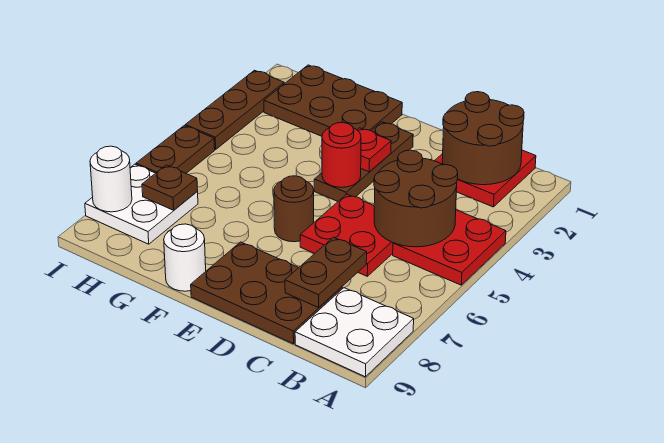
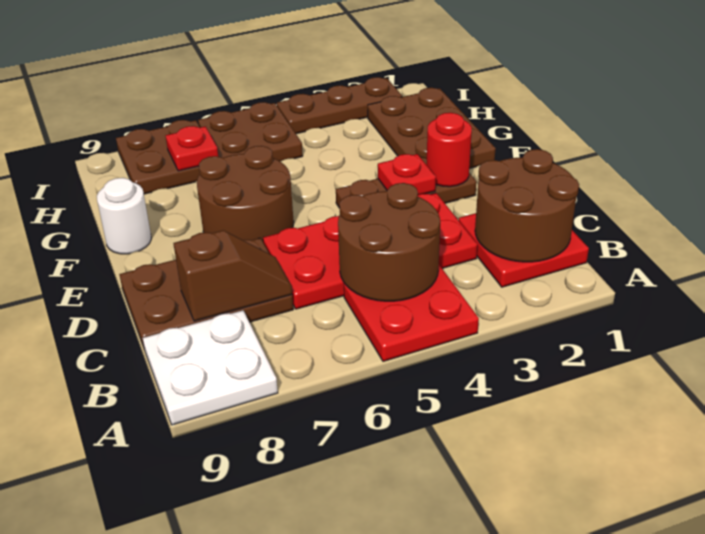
red 2x2 plate [300,194,393,276] -> red 2x4 plate [263,193,478,309]
brown 1x2 plate [285,237,367,308] -> brown 1x2 slope [173,230,292,321]
brown 2x3 plate [191,242,342,344] -> brown 2x3 plate turned to [119,238,293,350]
red 1x1 round brick [322,122,361,187] -> red 1x1 round brick moved to [426,113,472,187]
brown 1x1 round brick [274,176,314,242] -> brown 2x2 round brick [197,146,294,241]
white 2x2 plate [85,164,198,244] -> brown 2x2 plate [116,120,200,194]
brown 1x1 plate [142,165,198,210] -> red 1x1 plate [166,126,218,171]
brown 1x2 plate [136,126,215,173] -> brown 2x2 plate [198,102,303,161]
white 1x1 round brick [90,146,132,212] -> none

